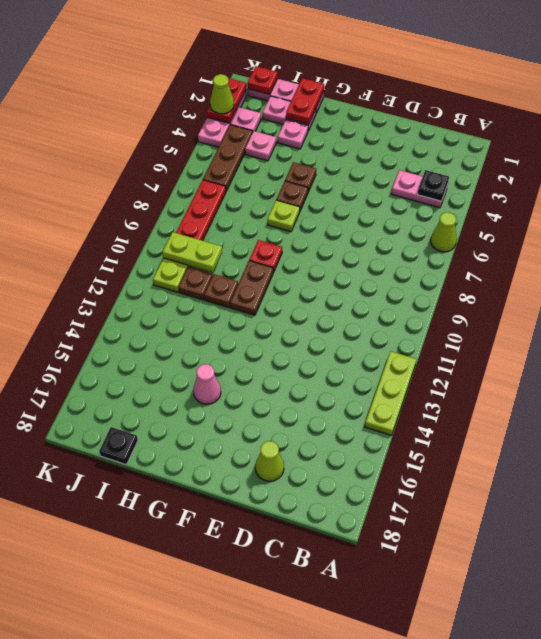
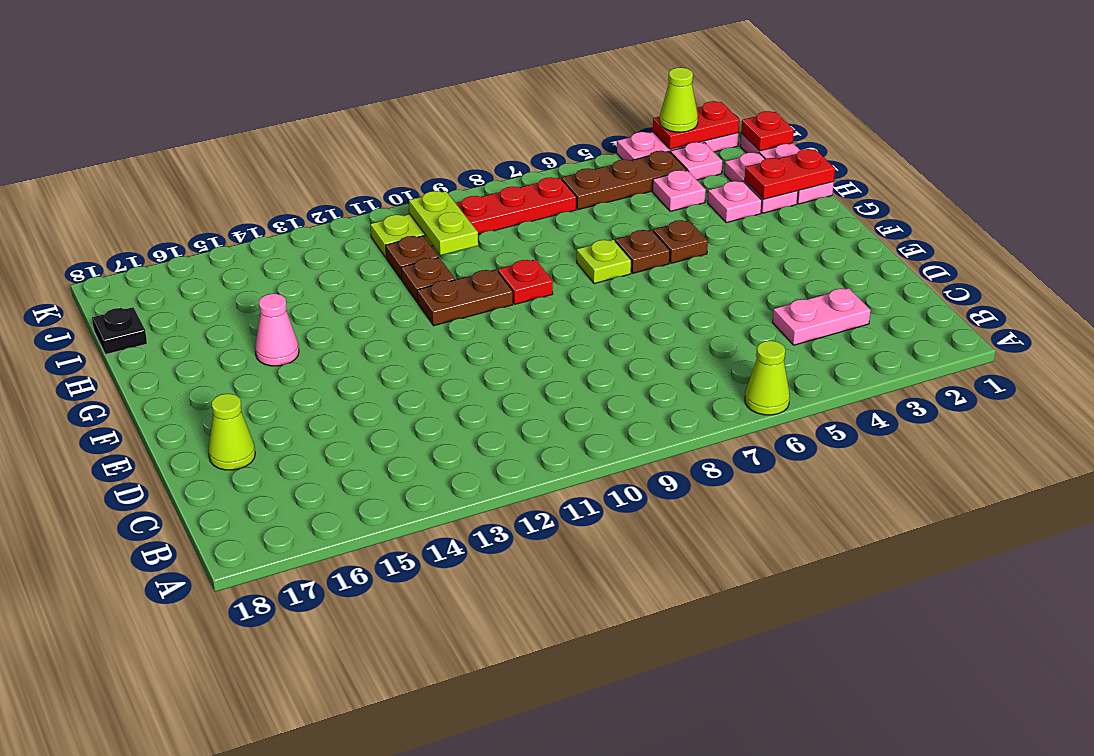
lime 1x3 plate [365,351,417,435] -> none
pink 1x2 plate [391,170,448,208] -> pink 1x2 plate turned to [772,288,871,345]
black 1x1 plate [418,170,449,201] -> none

